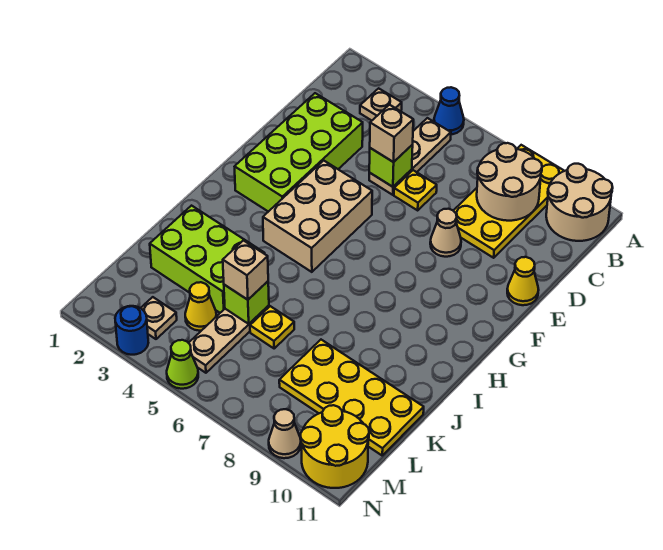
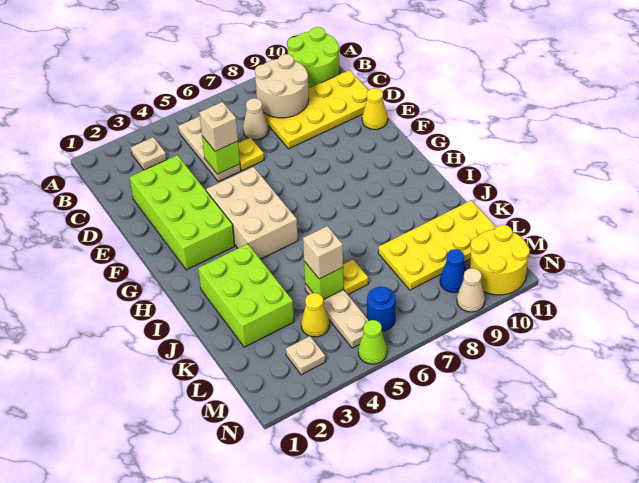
blue 1x1 cone [434,87,464,134] -> blue 1x1 cone moved to [440,249,466,293]
yellow 2x4 plate [453,145,564,258] -> yellow 2x4 plate turned to [264,70,369,149]
tan 2x2 round brick [546,164,613,241] -> lime 2x2 round brick [287,27,339,89]
tan 1x1 cone [430,209,461,257] -> tan 1x1 cone moved to [243,98,269,140]
lime 2x3 brick [150,206,265,313] -> lime 2x3 brick turned to [198,244,294,347]
blue 1x1 round brick [115,306,148,355] -> blue 1x1 round brick moved to [367,287,396,331]

